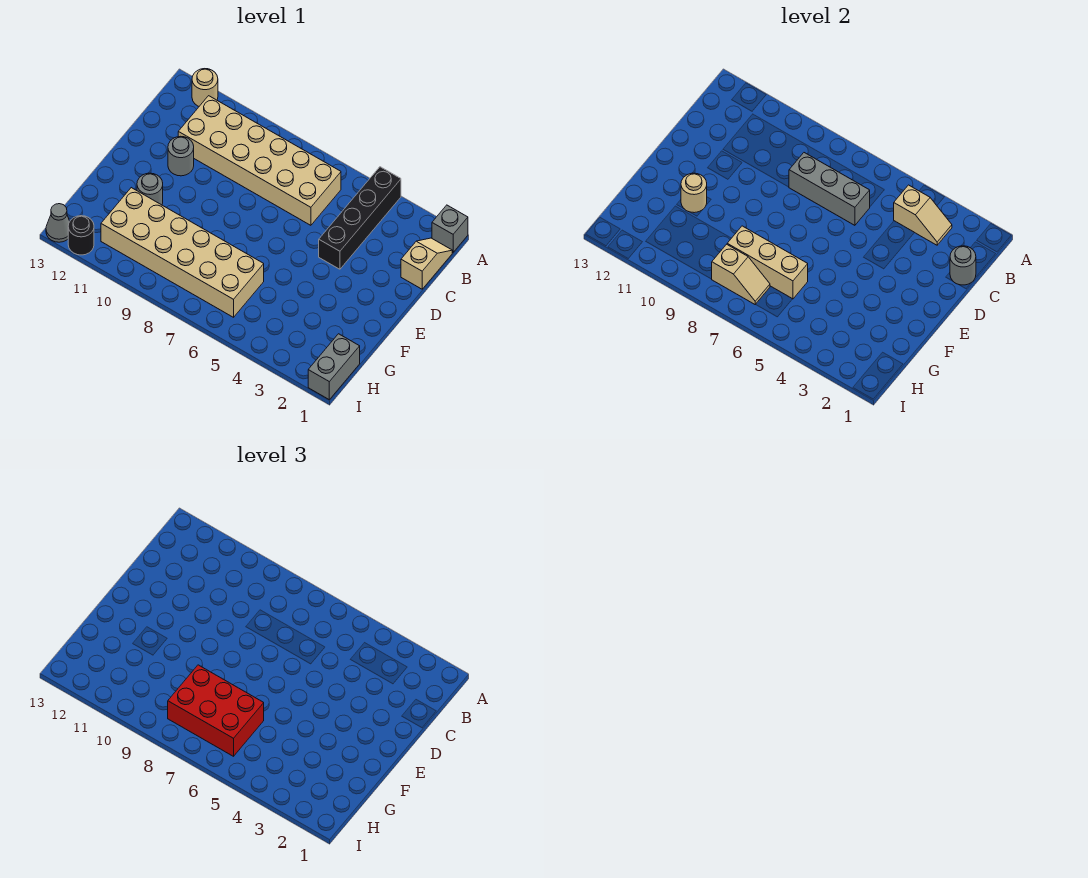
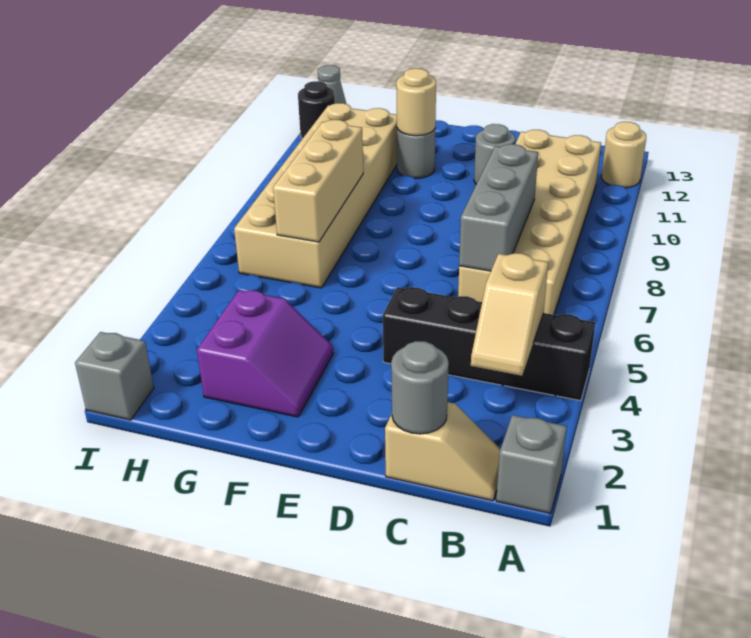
none -> purple 2x2 slope [197,290,333,417]
red 2x3 brick [168,665,264,756] -> none
grey 1x2 brick [308,334,360,399] -> grey 1x1 brick [75,332,154,420]
tan 1x2 slope [712,244,770,304] -> none

